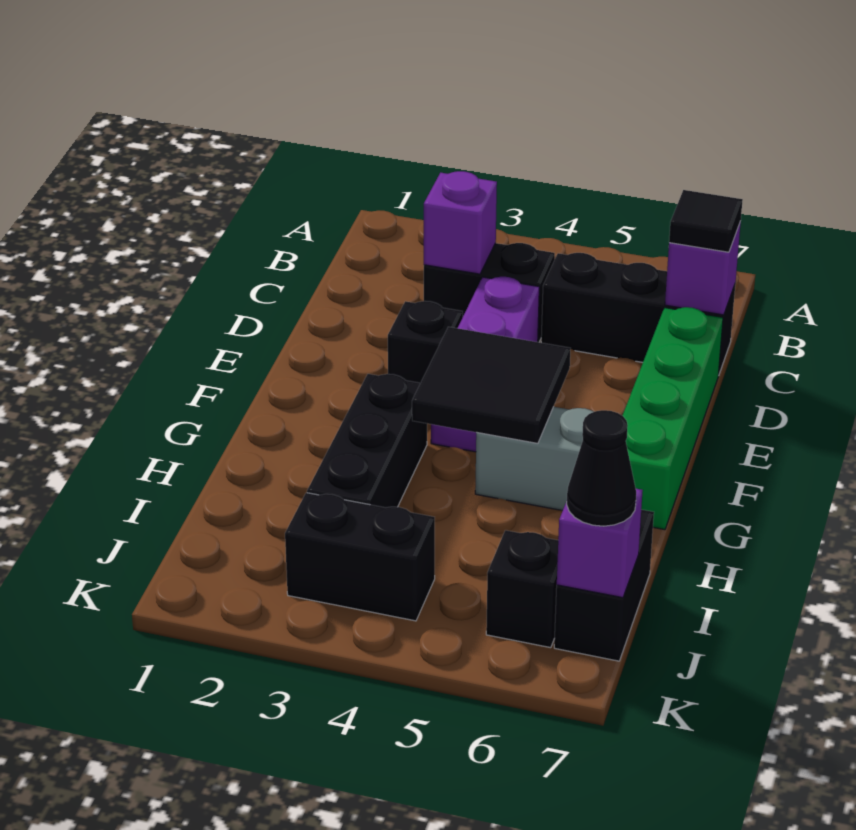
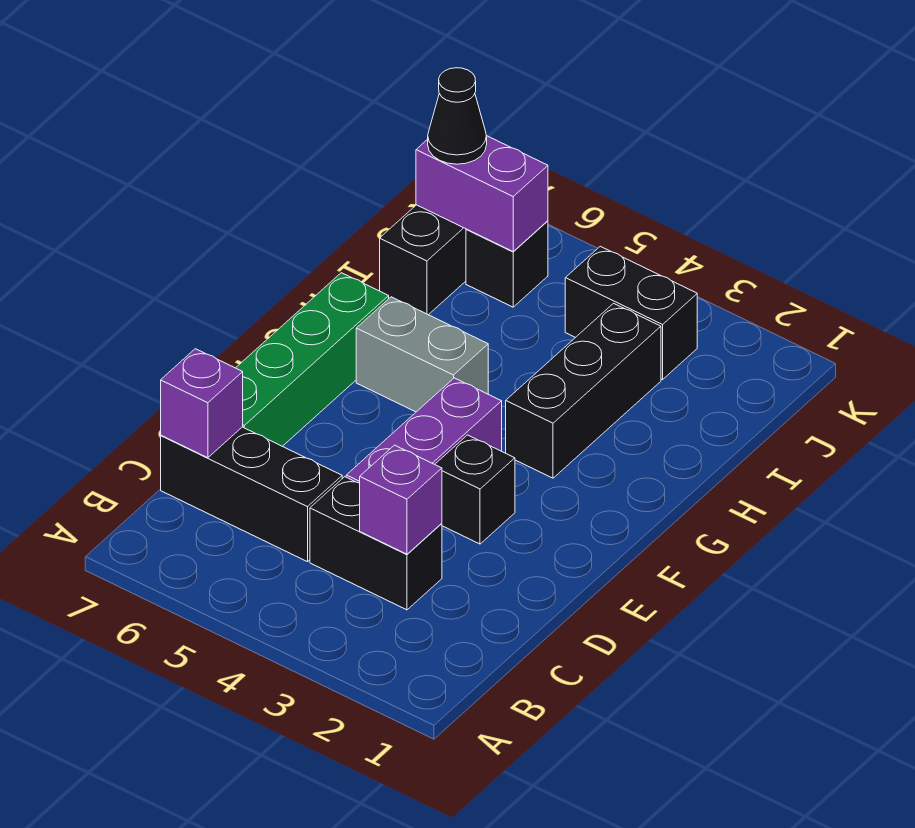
black 1x1 tile [669,190,743,252] -> none
black 2x2 tile [412,327,571,443] -> none
purple 1x1 brick [557,489,643,598] -> purple 1x2 brick [416,136,548,252]

